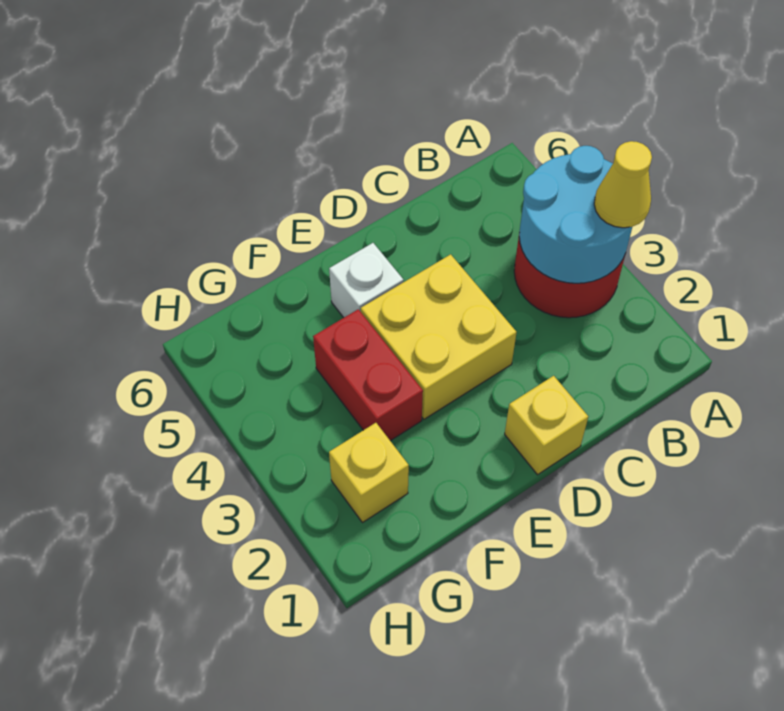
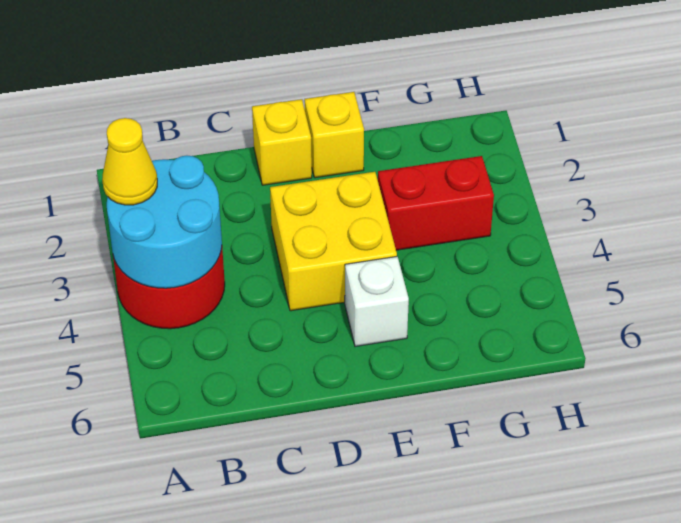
red 1x2 brick [313,309,423,441] -> red 1x2 brick turned to [378,156,494,250]
yellow 1x1 brick [329,423,409,523] -> yellow 1x1 brick moved to [305,92,364,178]

